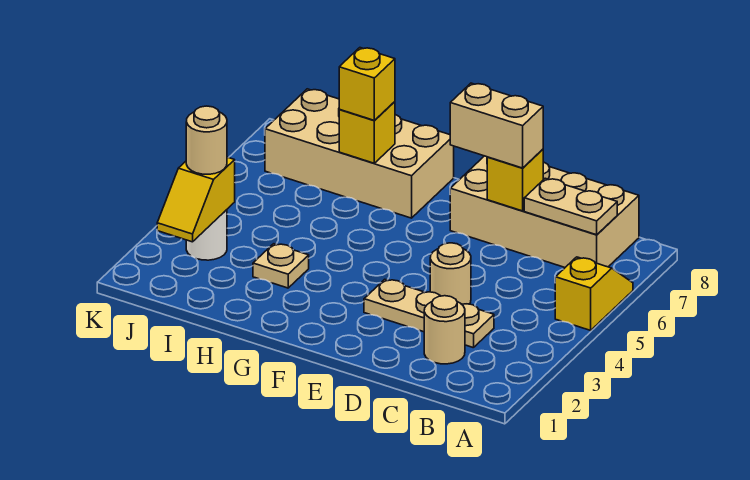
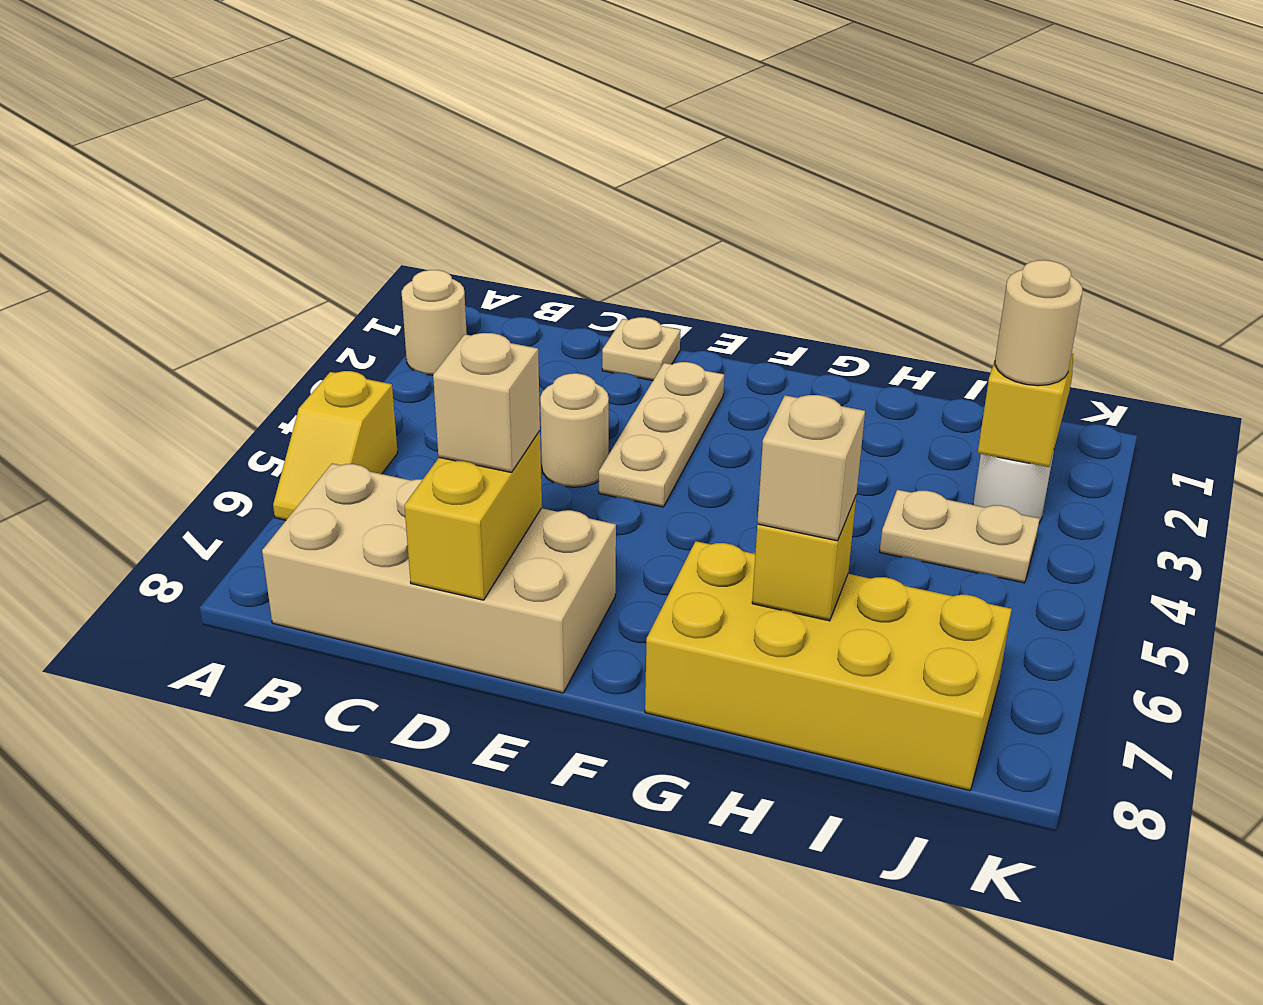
tan 1x2 plate [524,178,617,235] -> tan 1x2 plate moved to [880,490,1040,583]
tan 1x1 round brick [424,296,465,364] -> tan 1x1 round brick moved to [401,270,467,375]
tan 1x3 plate [364,279,494,348] -> tan 1x3 plate turned to [599,362,724,507]
yellow 1x1 brick [487,149,543,211] -> yellow 1x2 brick [404,431,542,600]
tan 1x2 brick [450,83,543,168] -> tan 1x1 brick [433,333,540,472]
tan 2x4 brick [265,89,454,218] -> yellow 2x4 brick [645,541,1012,791]
tan 1x1 plate [253,244,309,288] -> tan 1x1 plate moved to [602,317,681,381]
yellow 1x1 brick [339,48,395,120] -> tan 1x1 brick [757,395,865,541]

